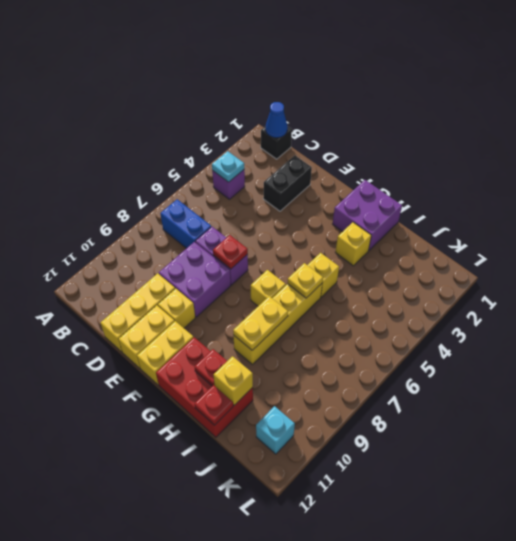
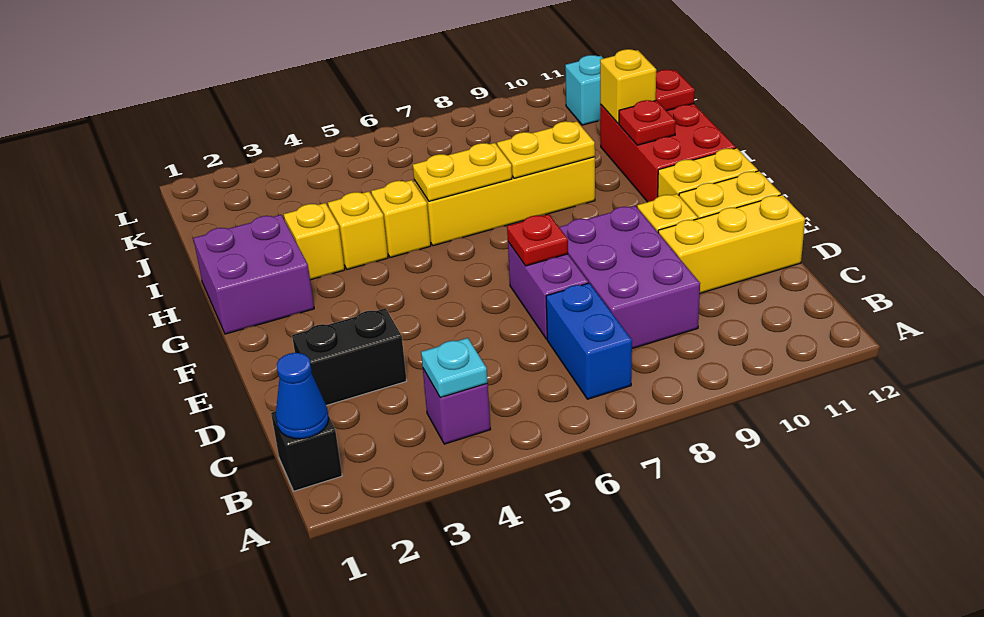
purple 2x2 brick [159,242,231,317] -> purple 2x3 brick [559,206,700,349]
yellow 1x1 brick [251,270,286,306] -> yellow 1x1 brick moved to [328,191,388,269]
yellow 1x1 plate [288,263,323,298] -> yellow 1x2 plate [413,143,512,201]

